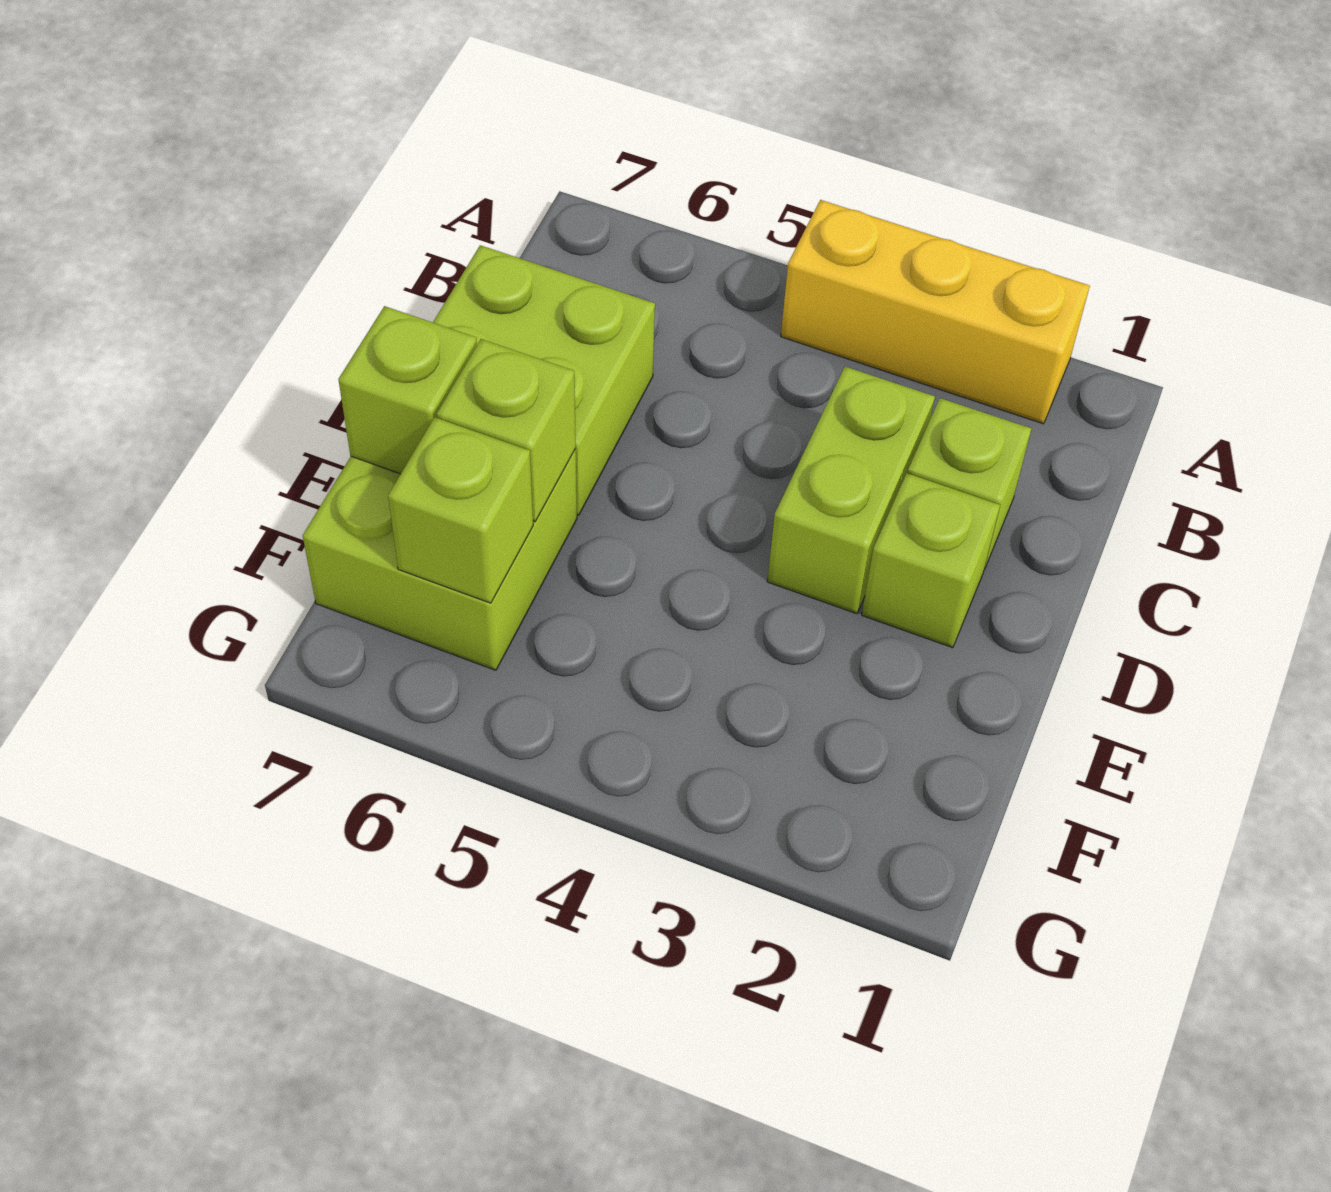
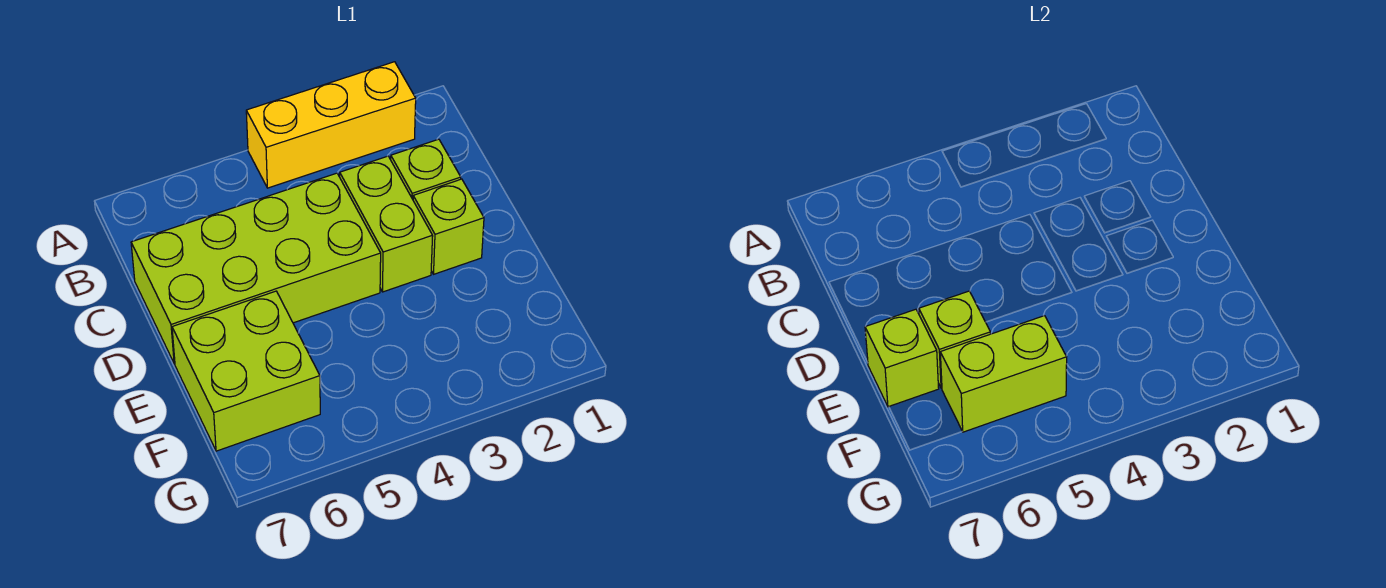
lime 2x2 brick [433,245,655,515] -> lime 2x4 brick [131,173,381,364]
lime 1x1 brick [388,417,533,603] -> lime 1x2 brick [940,316,1067,432]

